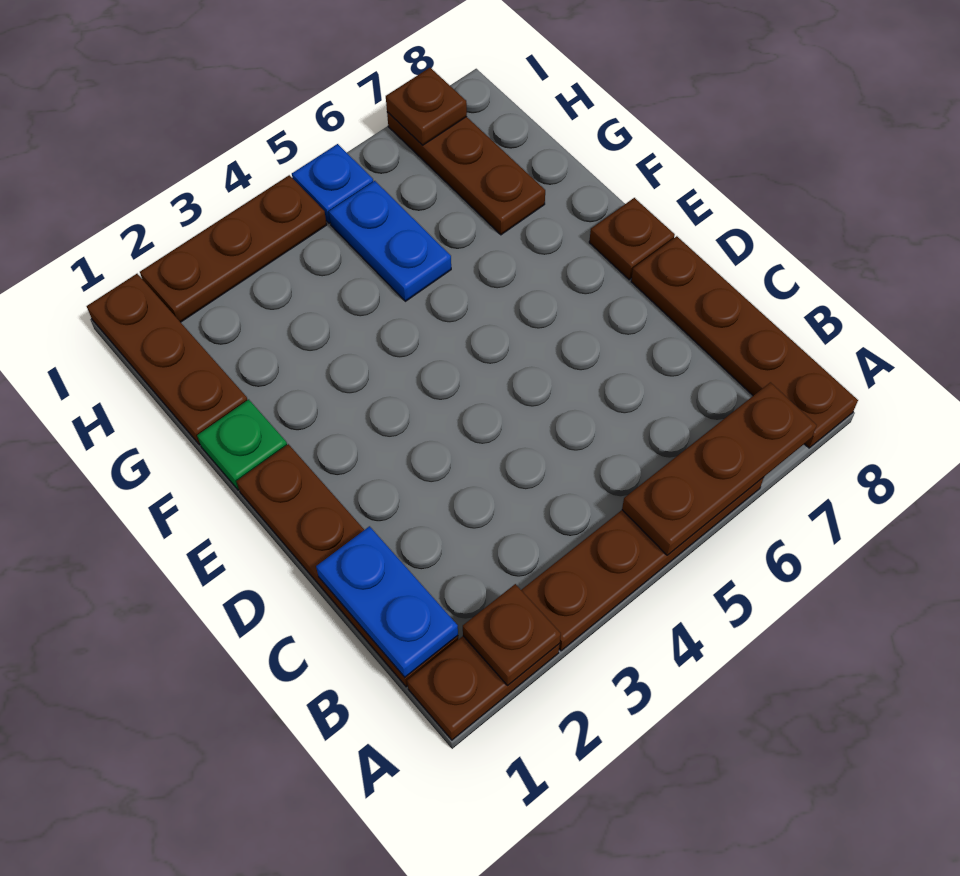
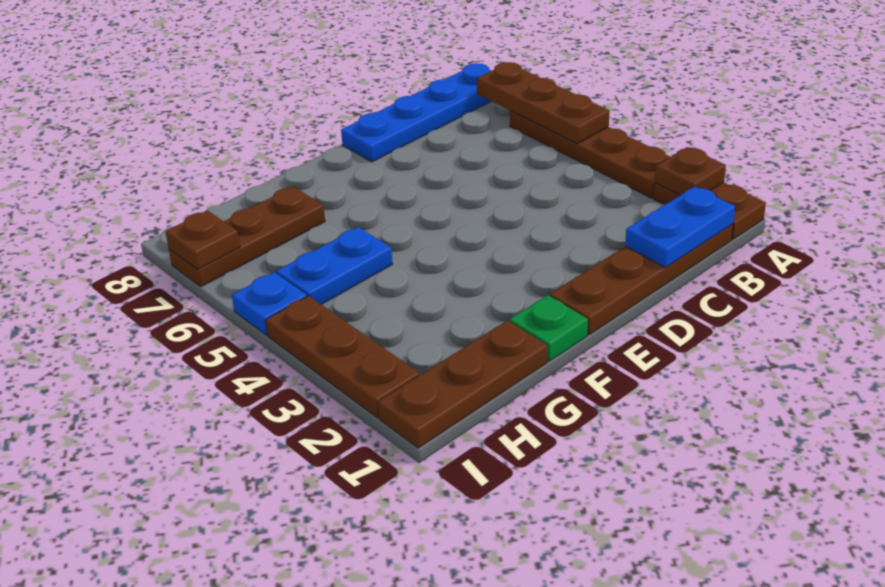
brown 1x4 plate [631,236,858,448] -> blue 1x4 plate [341,63,491,162]
brown 1x1 plate [589,198,675,280] -> none

